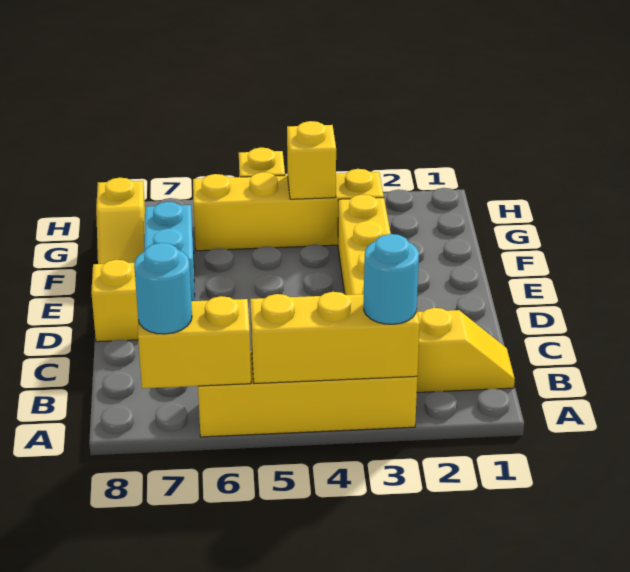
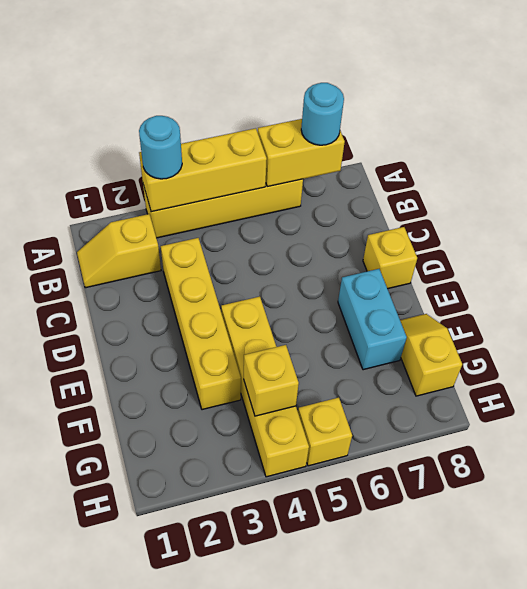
yellow 1x4 brick [193,169,384,251] -> yellow 1x4 brick turned to [221,297,309,477]

